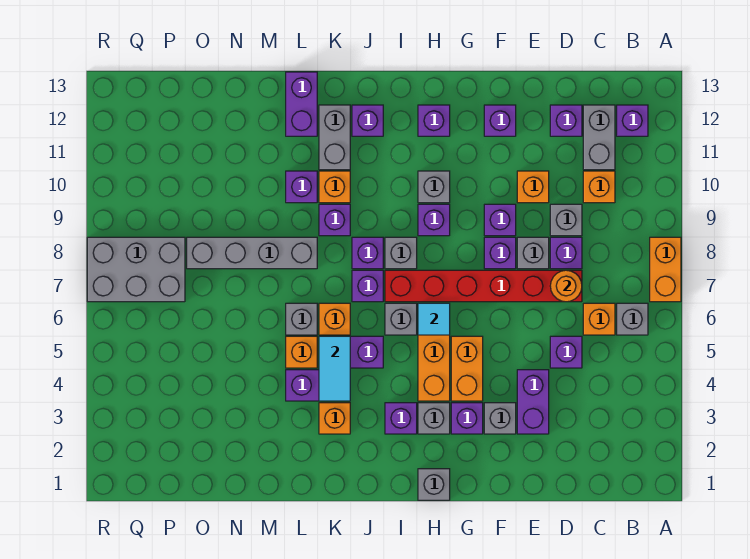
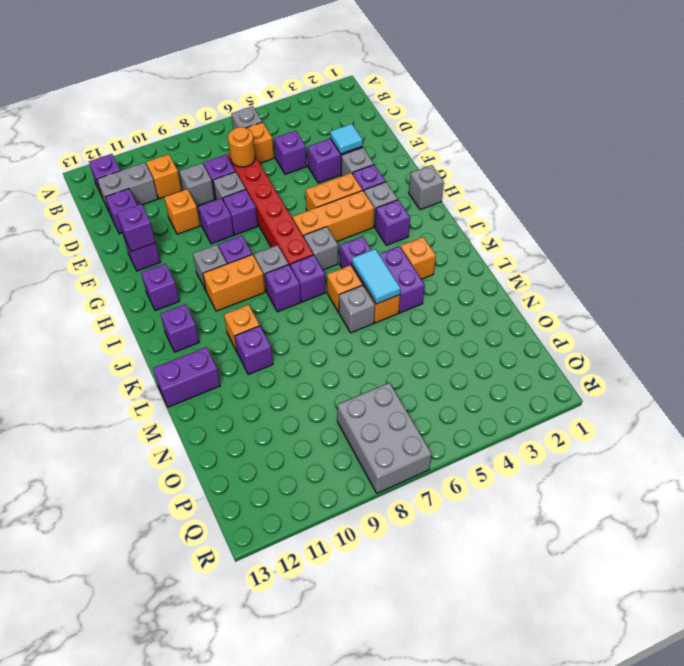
orange 1x2 brick [650,237,681,302] -> orange 1x2 brick moved to [203,254,265,311]
cyan 1x1 tile [418,303,450,335] -> cyan 1x1 tile moved to [330,124,363,154]
cyan 1x2 tile [319,336,350,401] -> cyan 1x2 tile turned to [352,249,401,304]
purple 1x1 brick [319,204,350,236] -> purple 1x1 brick moved to [117,204,156,252]
grey 1x2 brick [319,105,350,170] -> none
grey 1x4 brick [187,237,317,269] -> none

